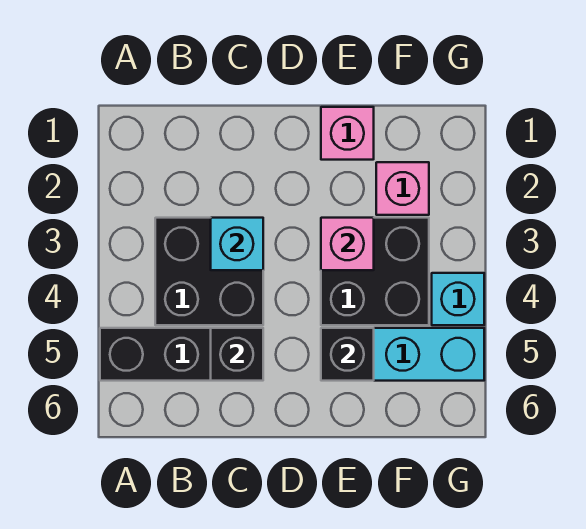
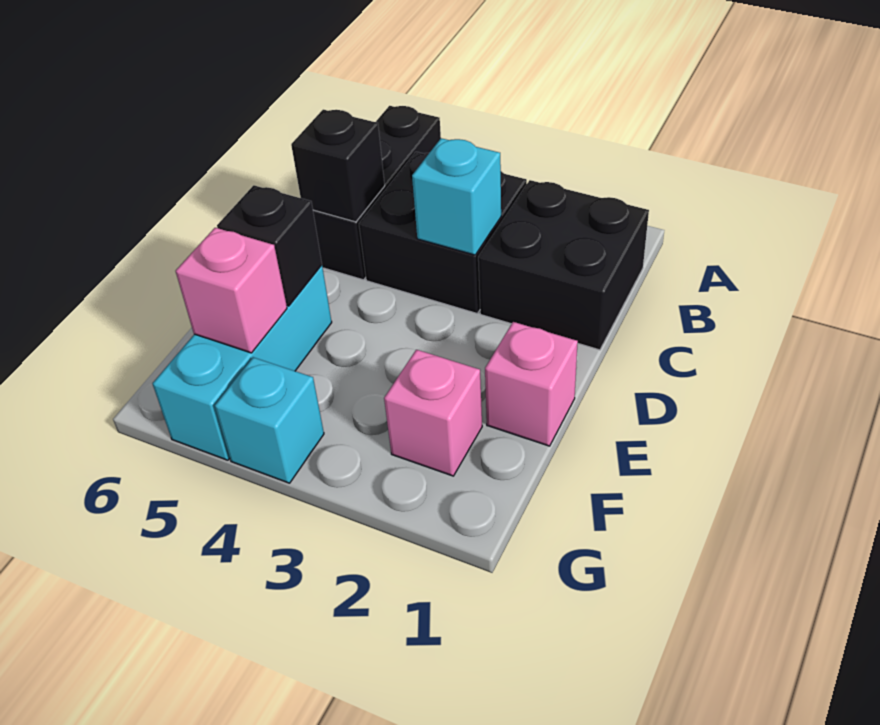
black 2x2 brick [321,218,429,325] -> black 2x2 brick moved to [478,180,649,350]
pink 1x1 brick [321,218,374,270] -> pink 1x1 brick moved to [176,228,287,353]

